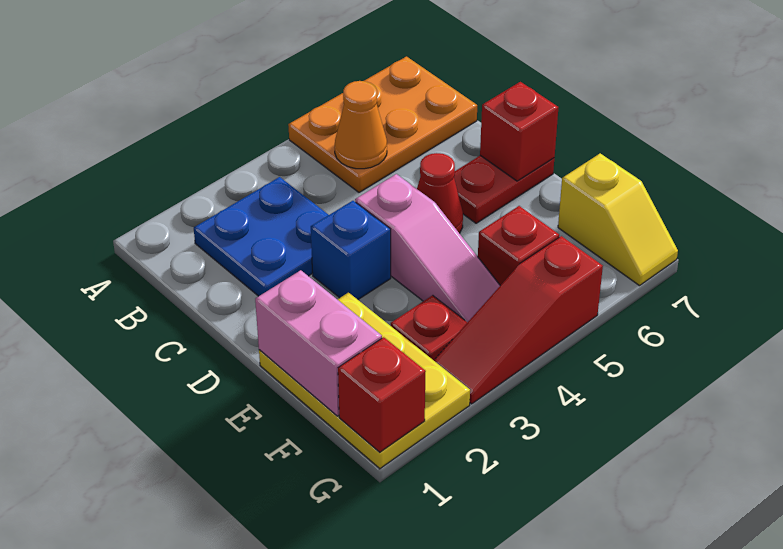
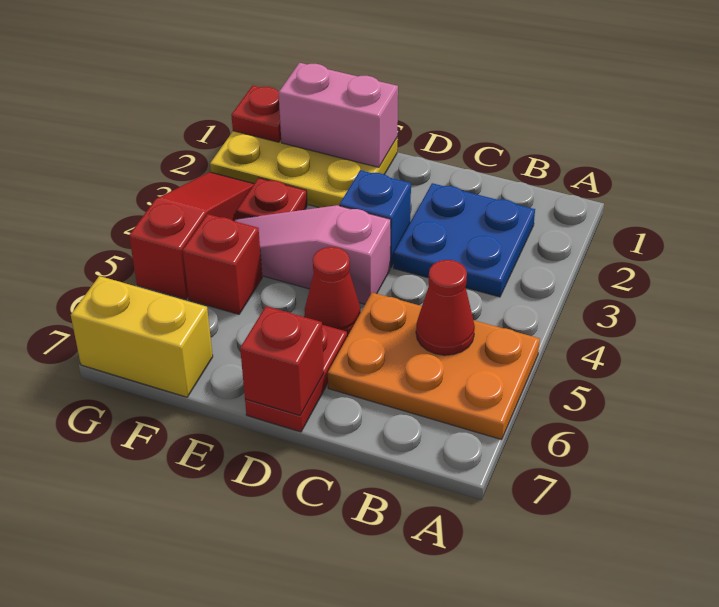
orange 2x3 plate [288,57,477,192] -> orange 2x3 plate turned to [328,292,540,440]
orange 1x1 cone [335,81,387,169] -> red 1x1 cone [416,260,475,355]
yellow 1x2 slope [558,153,678,286] -> yellow 1x2 brick [71,276,213,397]
red 1x1 brick [338,337,426,452] -> red 1x1 plate [231,85,281,142]

